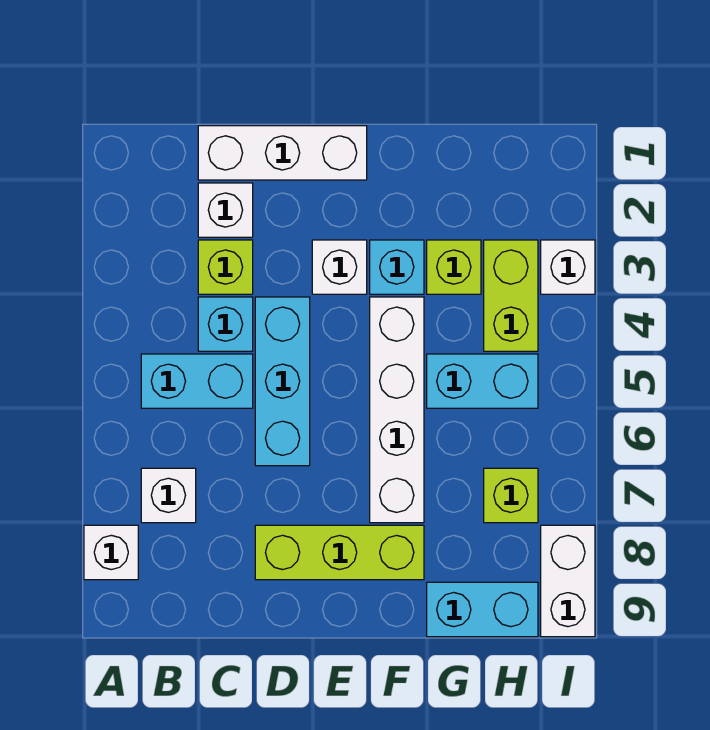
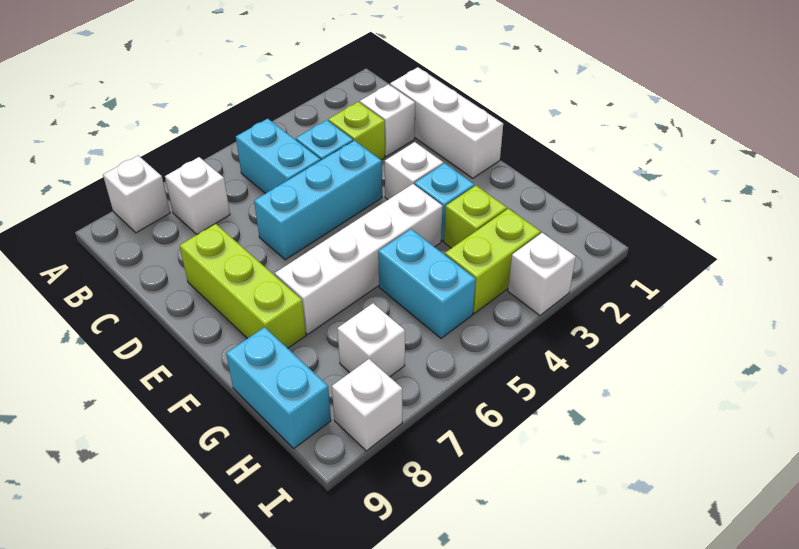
lime 1x1 brick [484,468,538,523] -> white 1x1 brick [337,303,405,377]
white 1x2 brick [541,525,595,637] -> white 1x1 brick [332,359,402,451]

